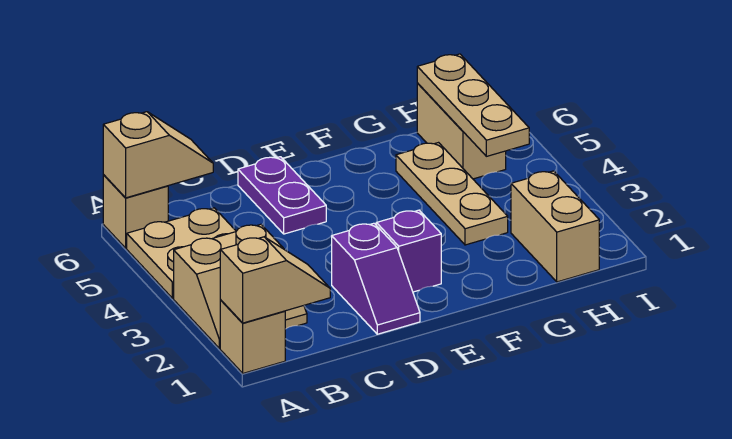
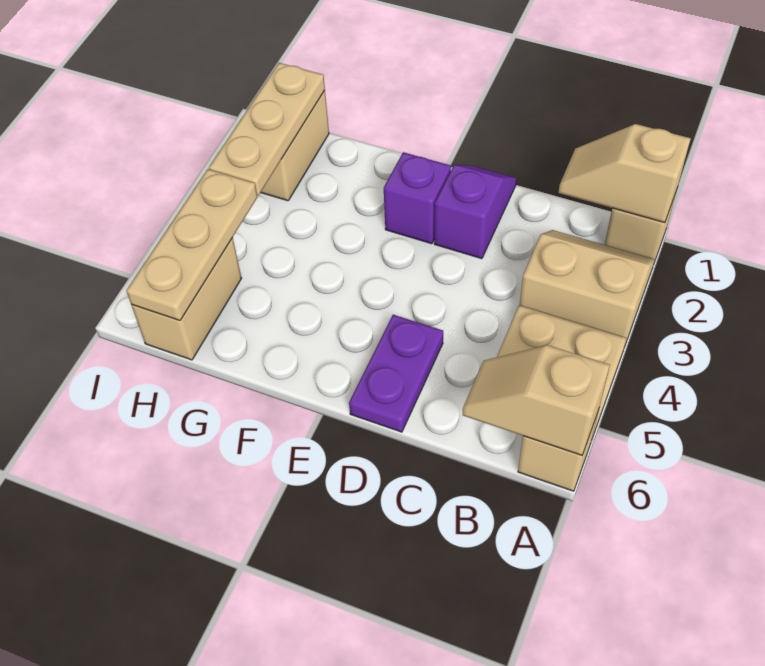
tan 1x3 plate [396,143,508,245] -> tan 1x3 plate moved to [209,63,325,195]

